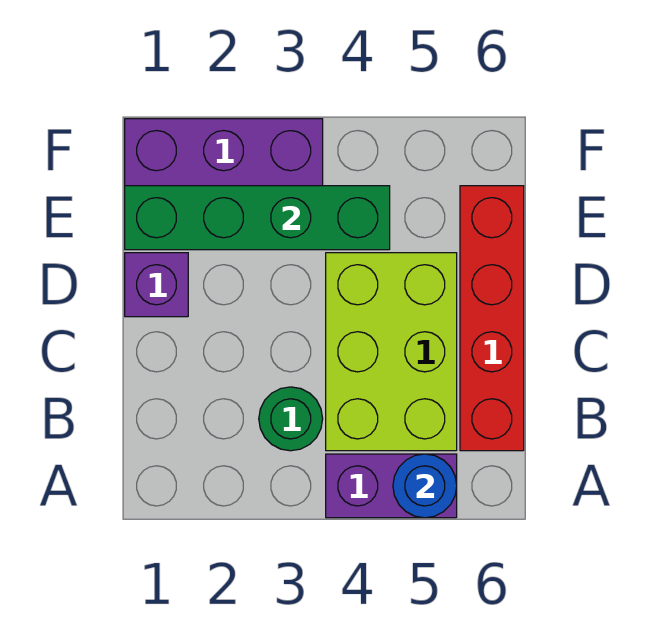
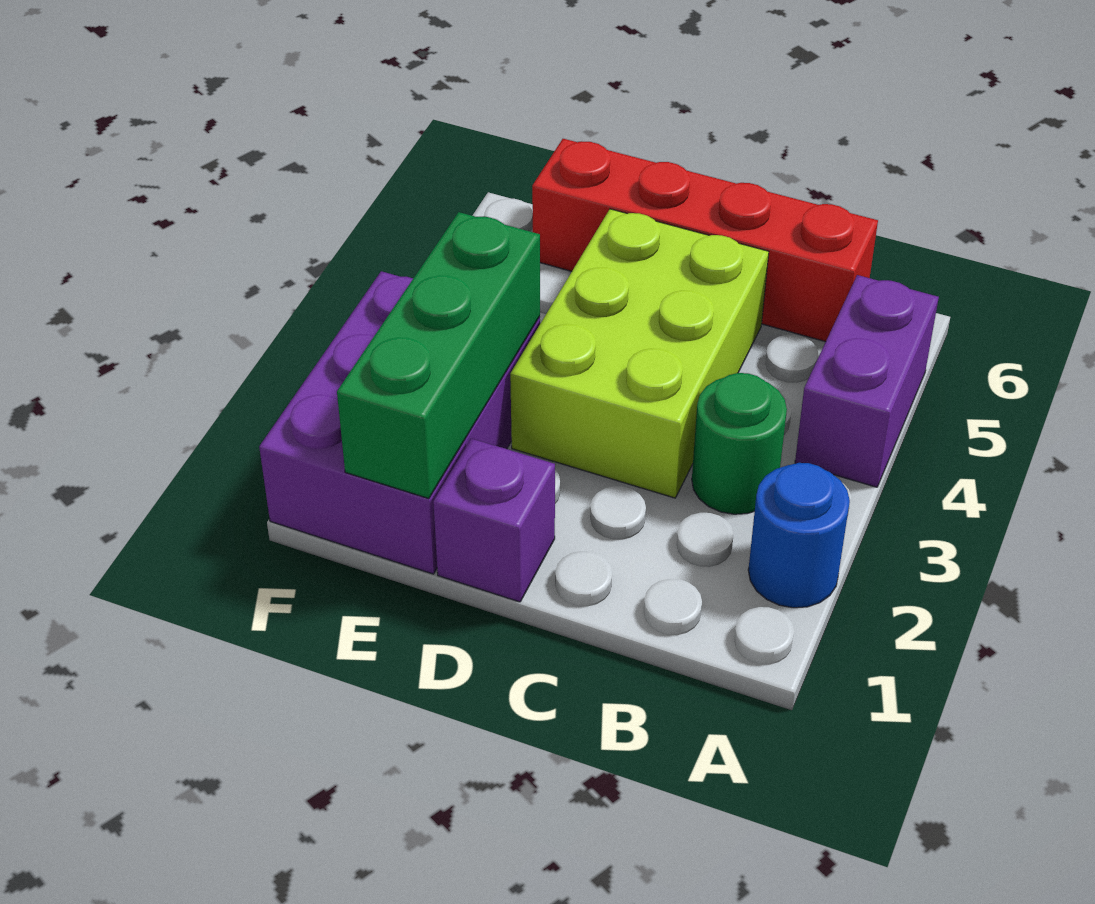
blue 1x1 round brick [393,454,457,518] -> blue 1x1 round brick moved to [748,463,850,608]
lime 2x3 brick [326,253,457,451] -> lime 2x3 brick turned to [510,209,769,498]
green 1x4 brick [125,186,390,250] -> green 1x3 brick [337,212,540,499]

